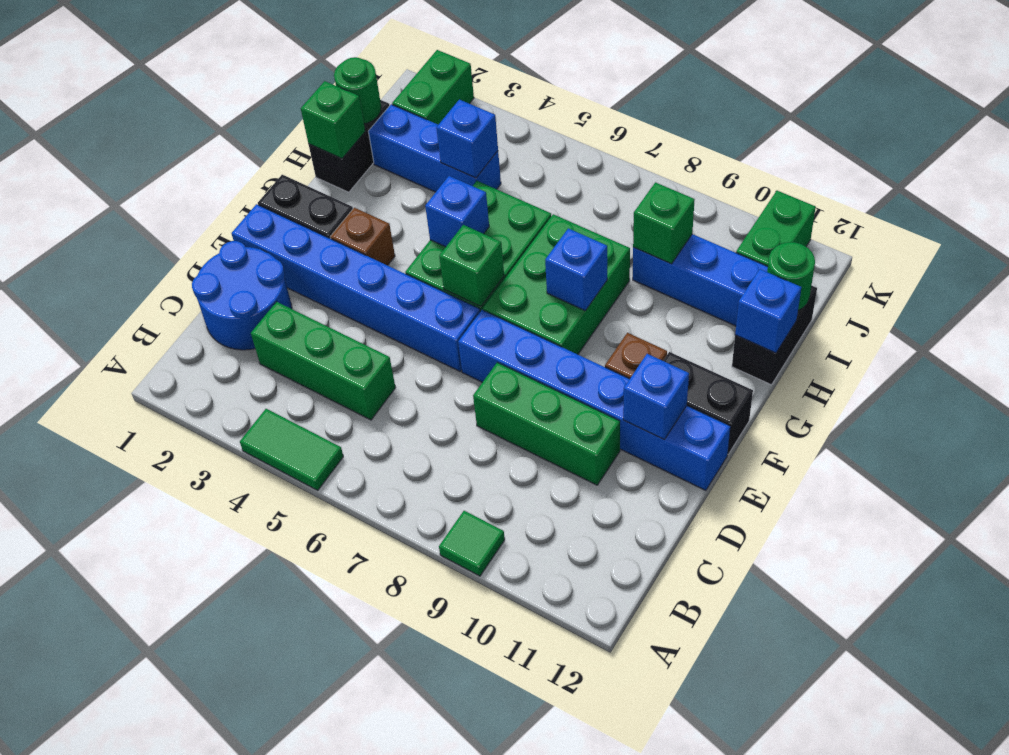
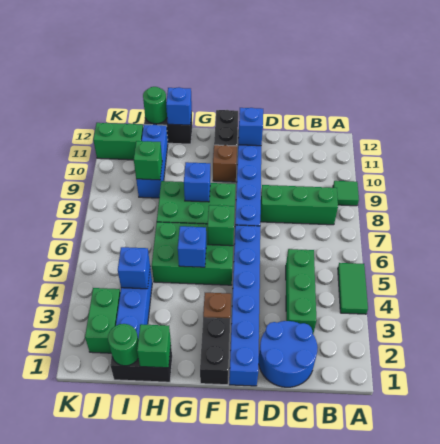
green 1x3 brick [473,362,620,485] -> green 1x3 brick turned to [260,185,338,225]
green 1x2 brick [392,50,474,125] -> green 1x2 brick turned to [85,288,120,353]

